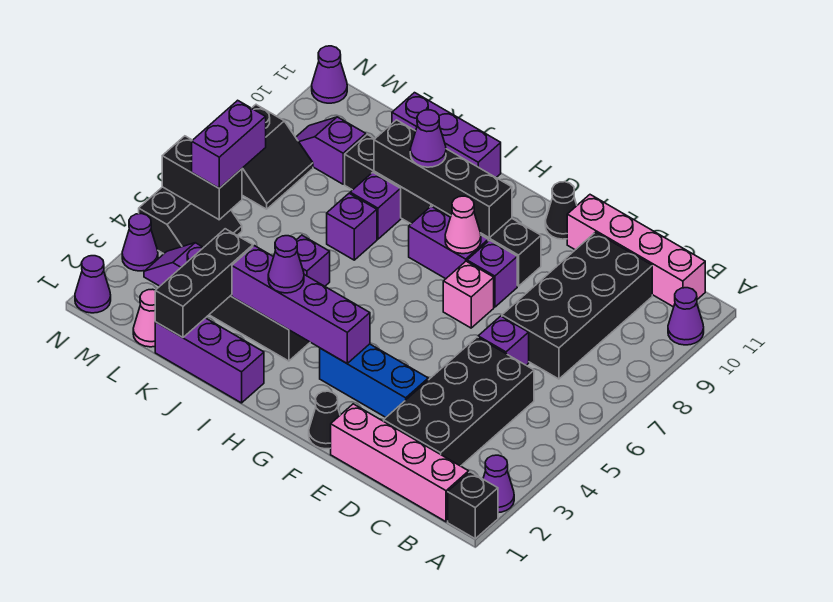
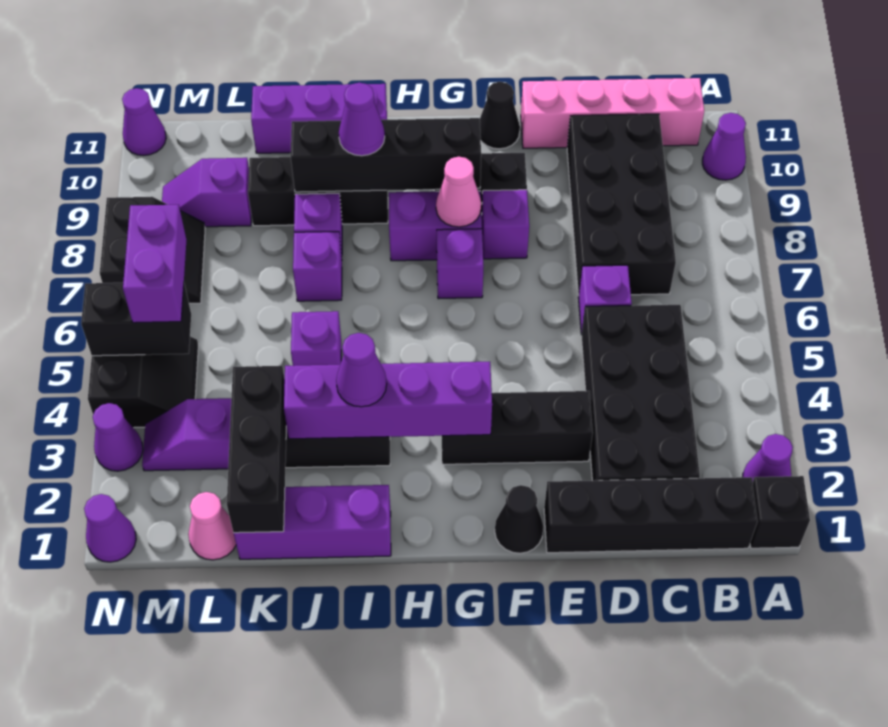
pink 1x4 brick [331,404,469,522] -> black 1x4 brick [544,477,758,553]
blue 1x3 brick [320,344,428,417] -> black 1x3 brick [441,391,593,464]
pink 1x1 brick [443,261,494,328] -> none
none -> purple 1x1 brick [437,229,484,299]

